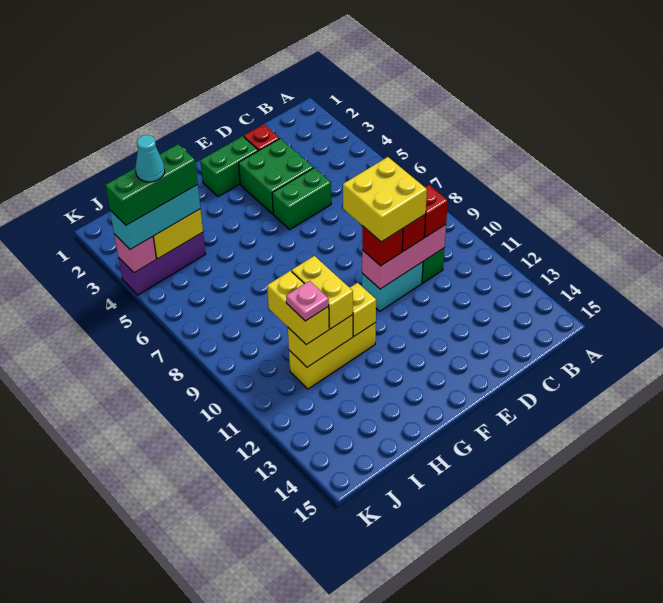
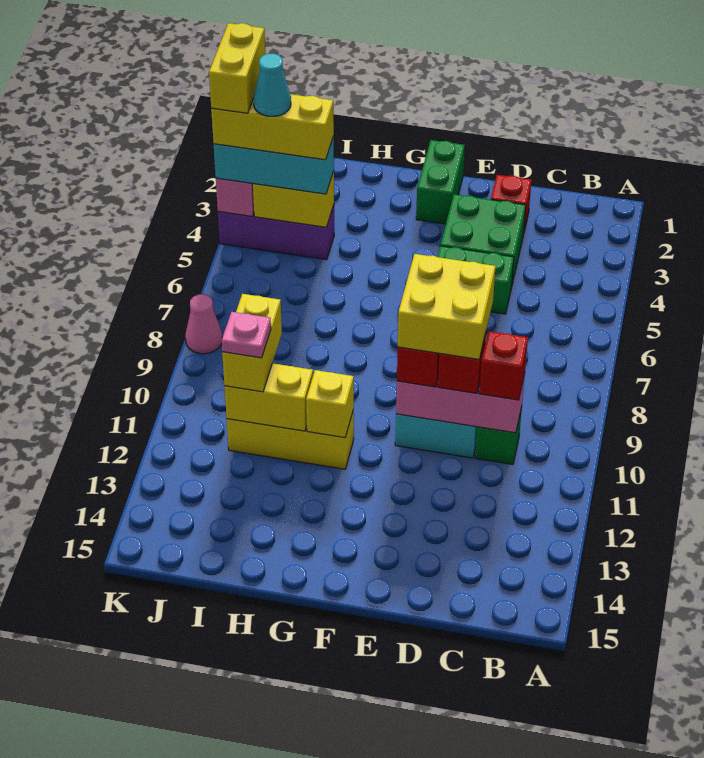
green 1x2 brick [200,136,258,197] -> green 1x2 brick turned to [416,140,465,224]
yellow 1x2 brick [292,256,353,329] -> yellow 1x2 brick moved to [209,23,265,113]
green 1x3 brick [105,144,198,225] -> yellow 1x3 brick [211,94,334,160]
none -> pink 1x1 cone [185,294,222,354]

